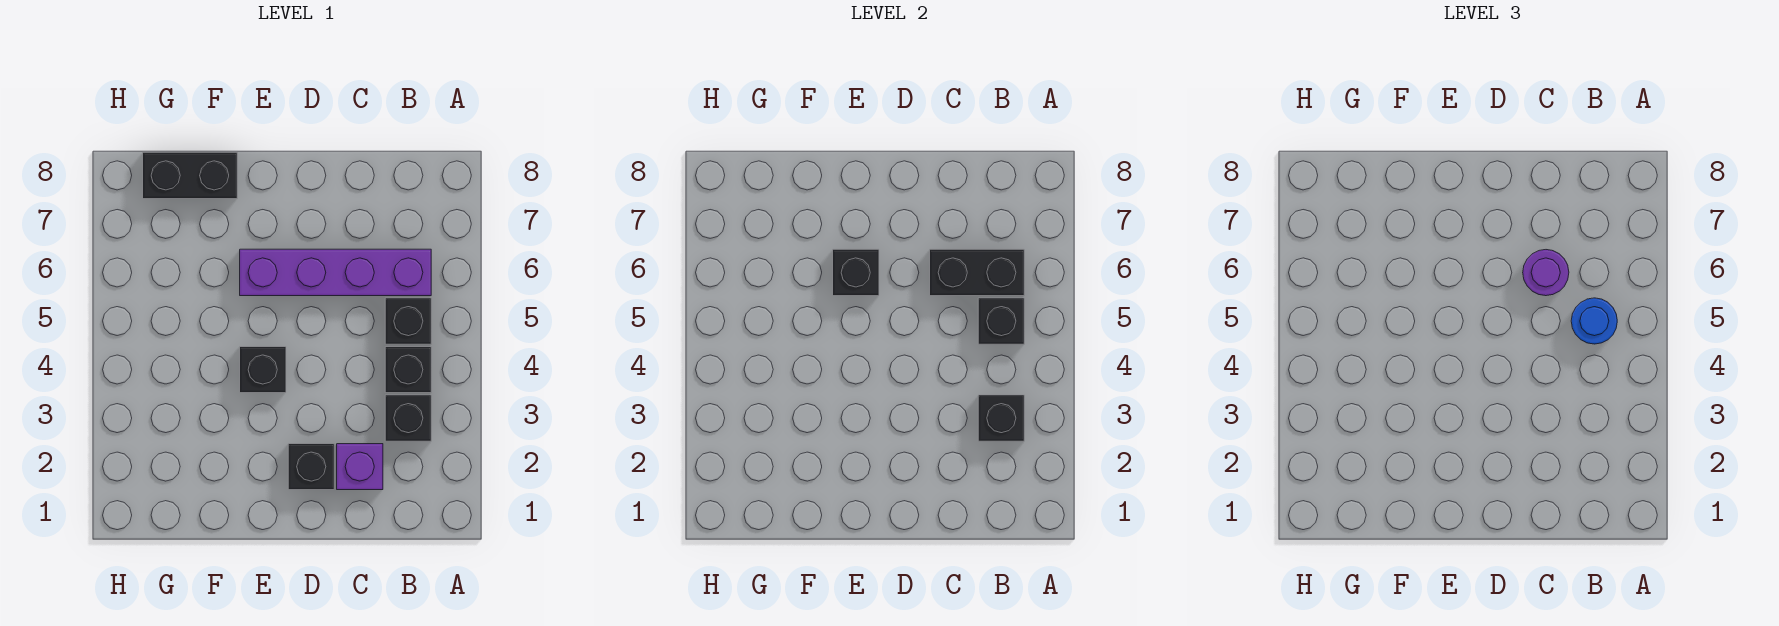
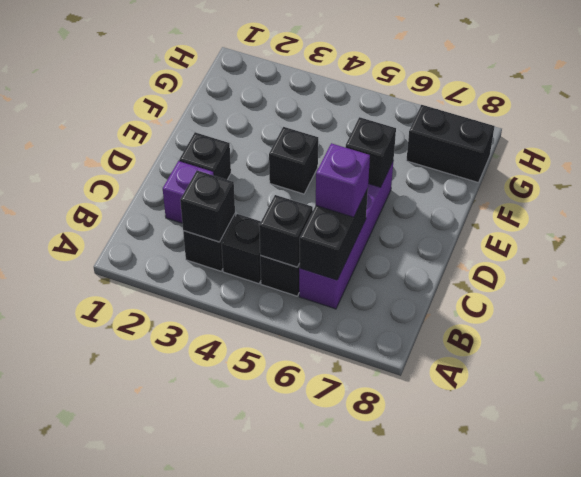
blue 1x1 round brick [1571,298,1617,344] -> none
purple 1x1 round brick [1523,250,1569,296] -> purple 1x1 brick [316,143,370,217]
black 1x2 brick [143,152,237,199] -> black 1x2 brick turned to [406,105,494,183]

